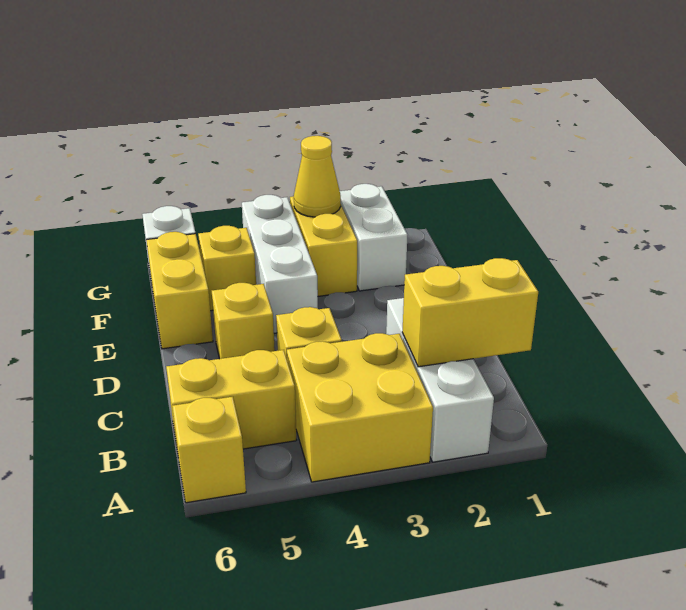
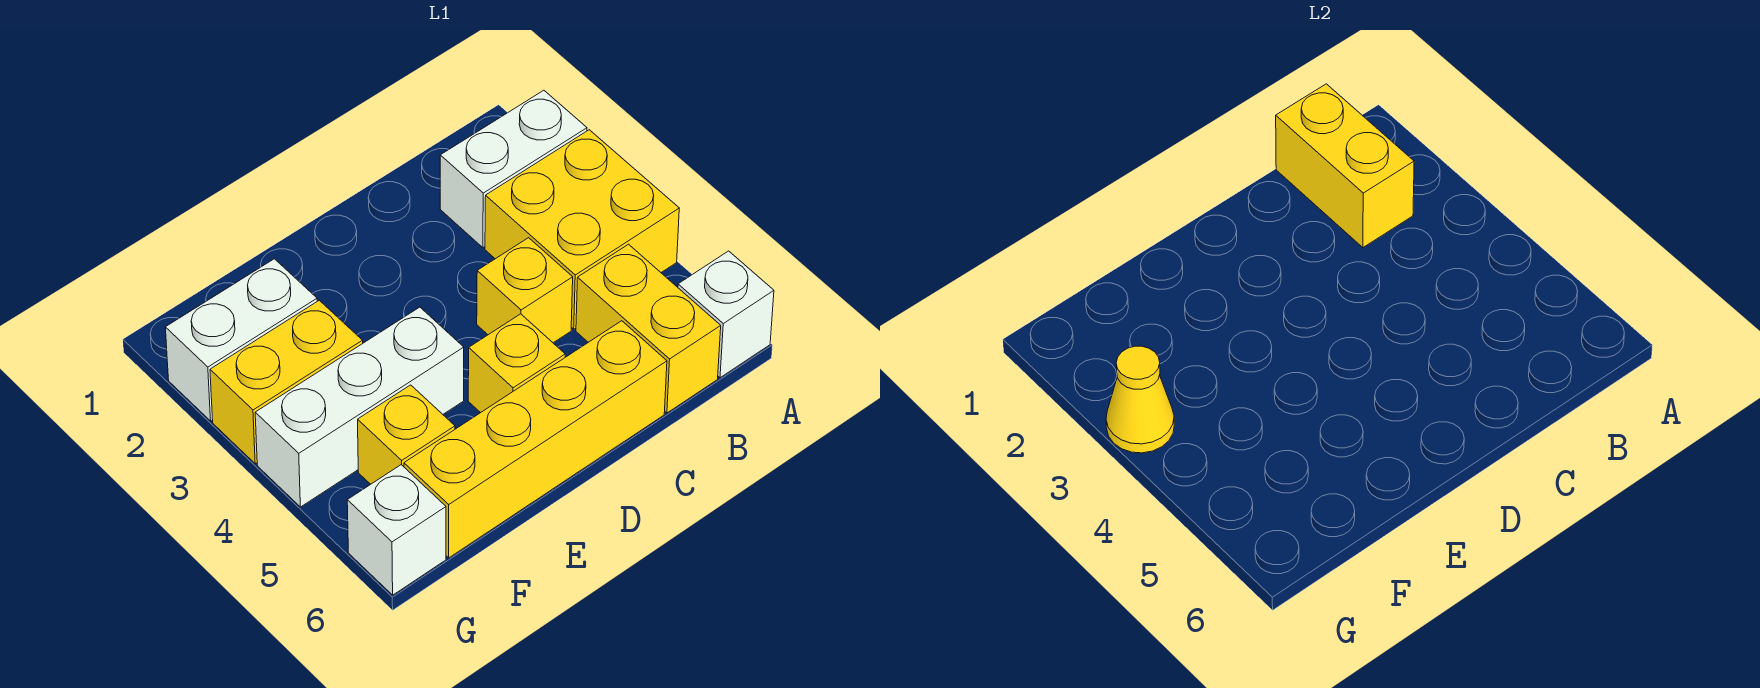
white 1x3 brick [386,298,494,462] -> white 1x2 brick [440,90,587,248]
yellow 1x1 brick [172,397,246,503] -> white 1x1 brick [678,251,774,378]
yellow 1x2 brick [146,232,213,349] -> yellow 1x4 brick [404,321,667,558]

